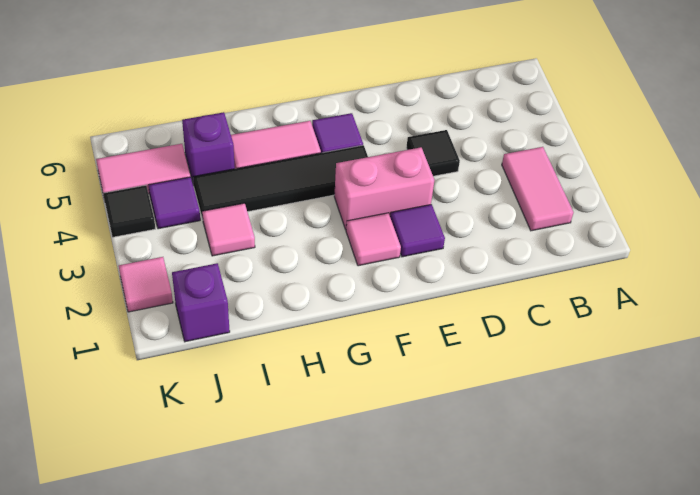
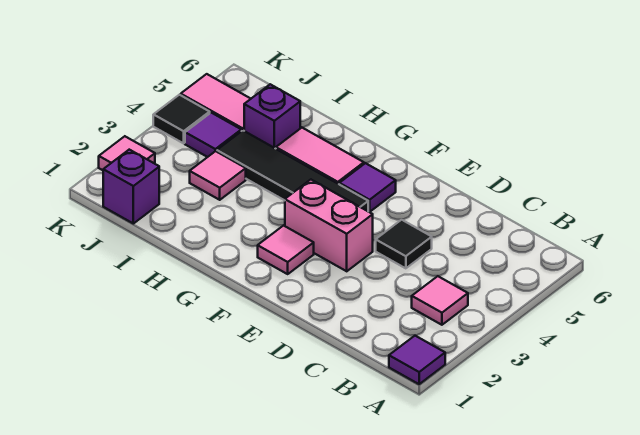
pink 1x2 tile [502,147,574,231] -> pink 1x1 tile [412,276,468,325]
purple 1x1 tile [390,204,445,257] -> purple 1x1 tile moved to [389,336,445,384]

